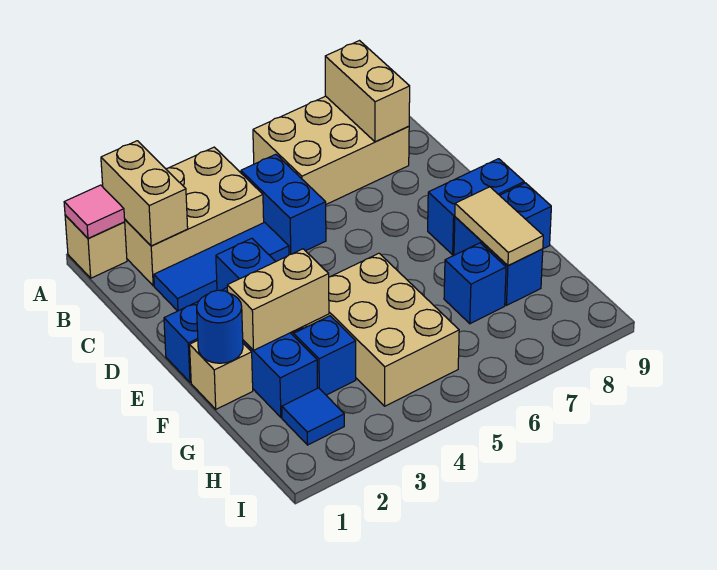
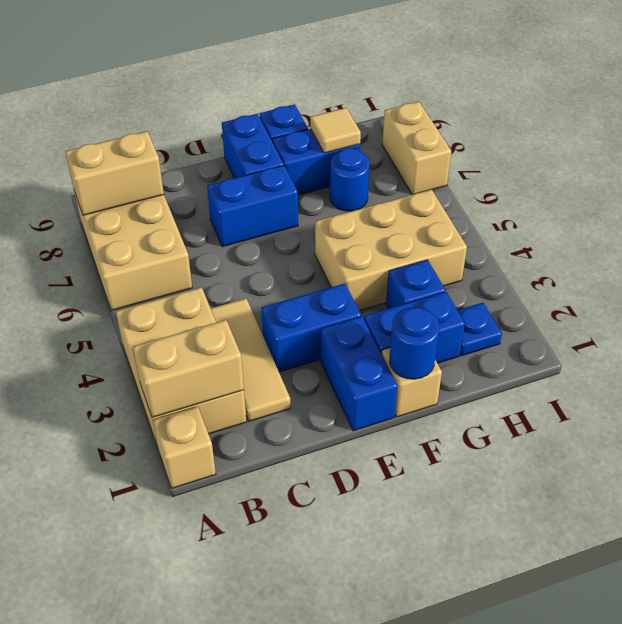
pink 1x1 tile [64,185,125,239] -> none
blue 1x2 brick [241,154,326,255] -> blue 1x2 brick moved to [207,166,298,247]
blue 1x3 tile [154,222,289,311] -> tan 1x3 tile [211,298,291,421]
tan 1x2 brick [227,249,329,350] -> tan 1x2 brick moved to [382,102,451,195]
tan 1x2 tile [455,187,543,265] -> tan 1x1 tile [310,108,361,153]
blue 1x1 brick [444,243,506,324] -> blue 1x1 round brick [330,148,370,211]
blue 1x1 tile [282,388,344,445] -> blue 1x1 plate [458,303,502,356]

